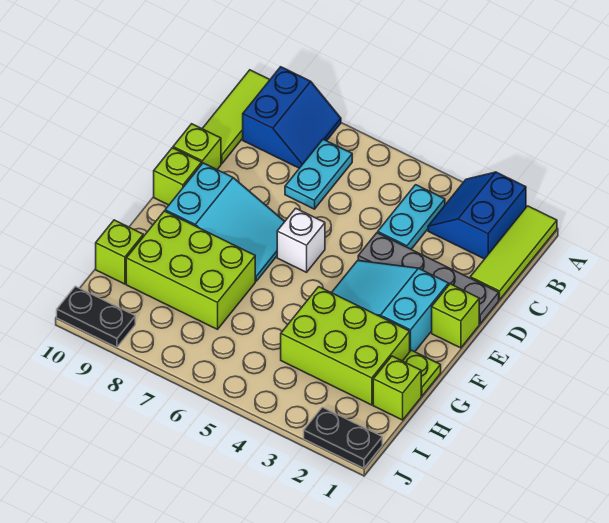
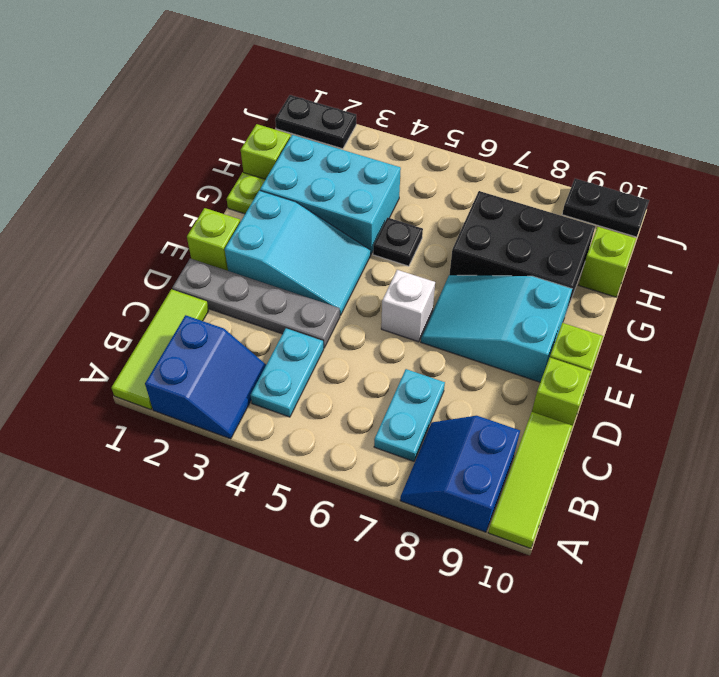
lime 2x3 brick [281,287,410,405] -> cyan 2x3 brick [260,135,401,254]
none -> black 1x1 plate [373,218,423,266]
lime 2x3 brick [126,211,255,329] -> black 2x3 brick [449,191,595,312]

